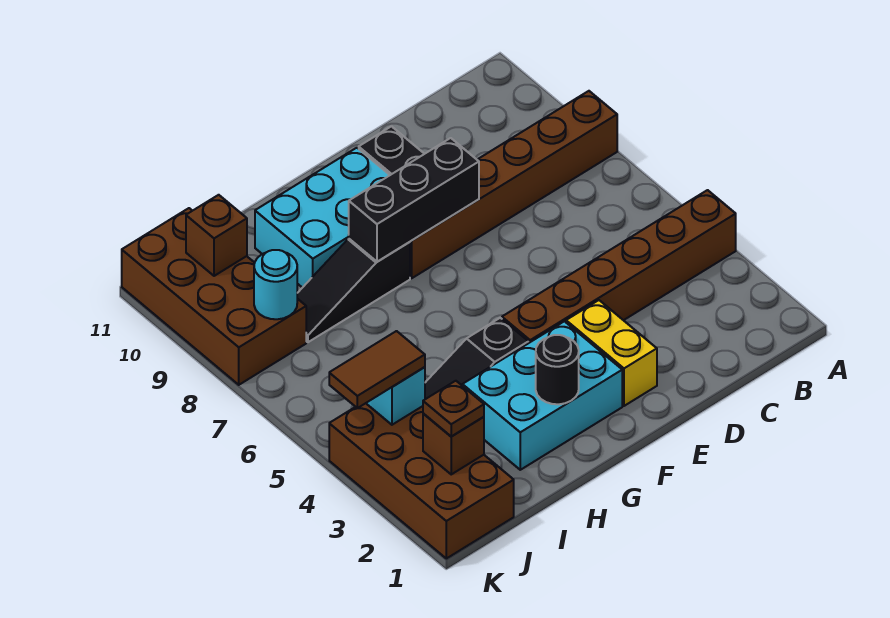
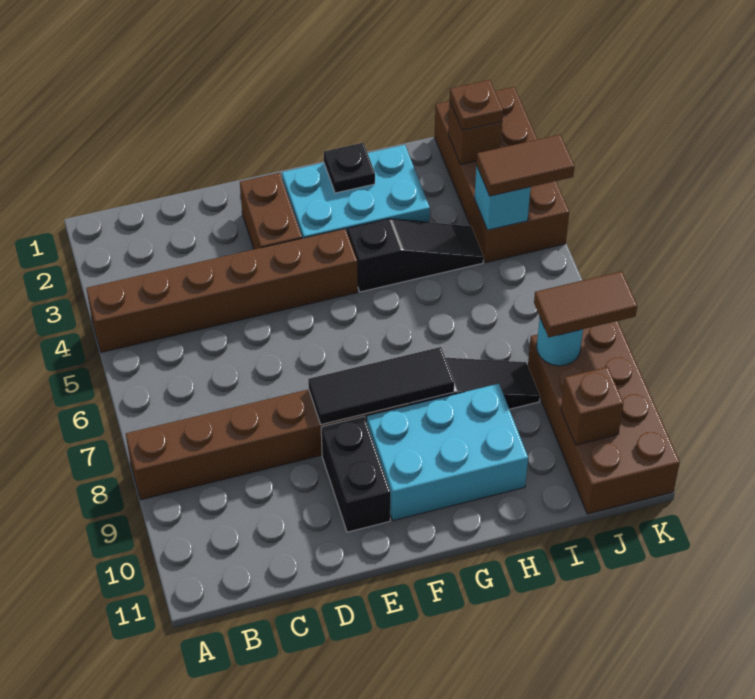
yellow 1x2 brick [566,300,657,406] -> brown 1x2 brick [240,173,302,249]
black 1x3 brick [349,138,479,262] -> black 1x3 tile [308,347,454,425]
black 1x1 round brick [536,335,579,404] -> black 1x1 plate [324,143,375,193]
none -> brown 1x2 tile [534,271,637,337]

